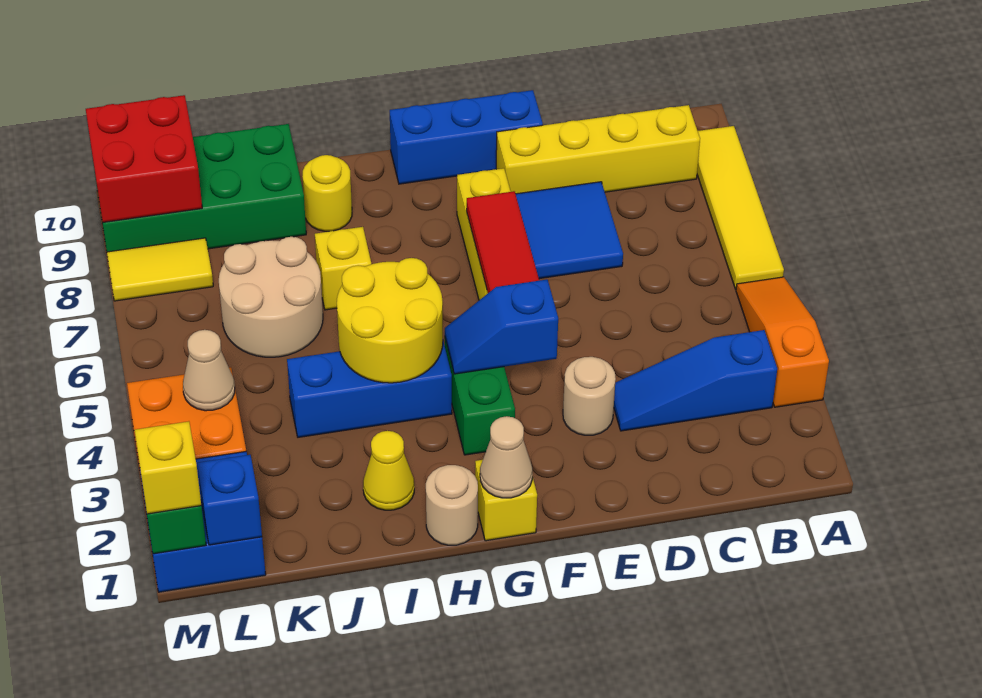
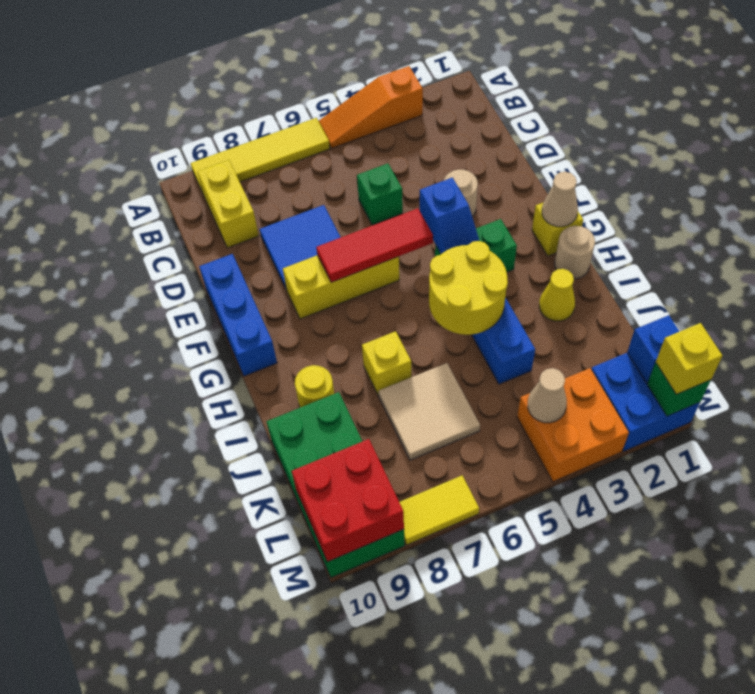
blue 1x3 slope [614,330,777,431] -> none
yellow 1x4 brick [496,105,700,194] -> yellow 1x2 brick [197,160,259,248]
none -> green 1x1 brick [357,164,403,225]
tan 2x2 round brick [219,237,323,357] -> tan 2x2 tile [379,363,480,460]
yellow 1x2 tile [107,238,213,301] -> yellow 1x2 tile turned to [399,476,479,545]

